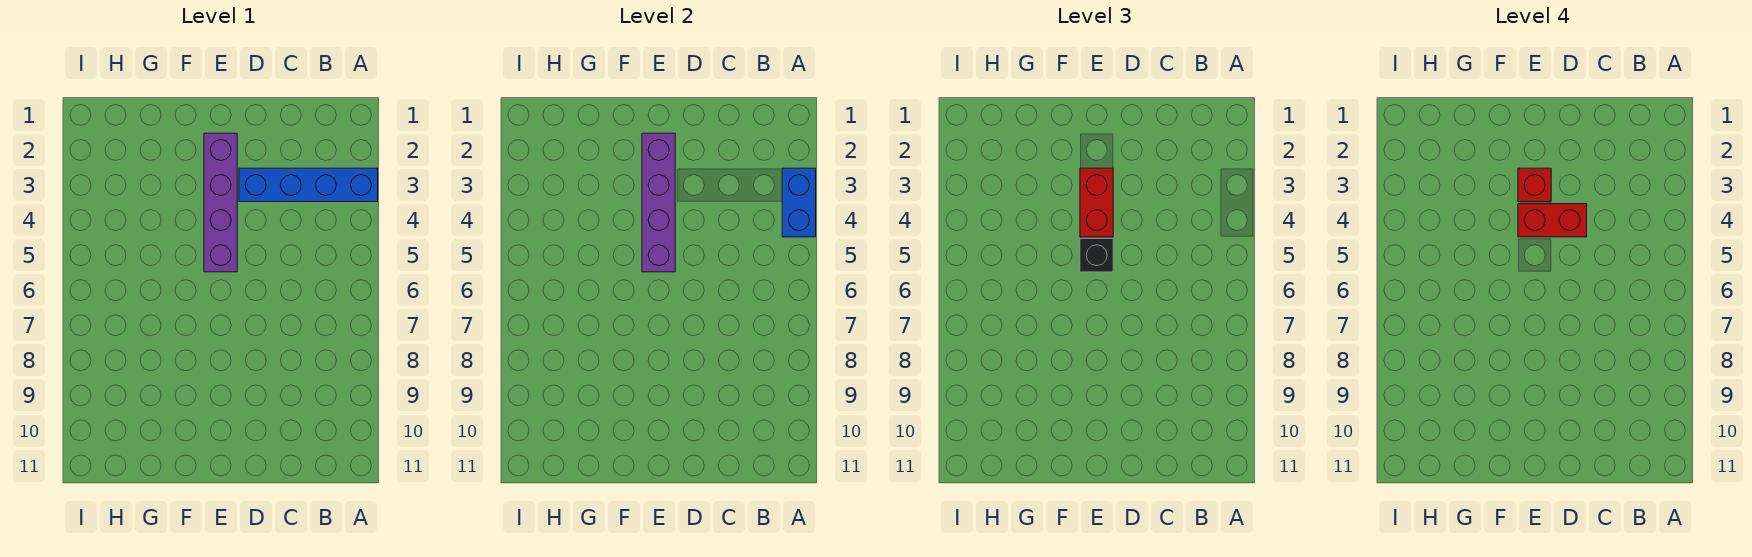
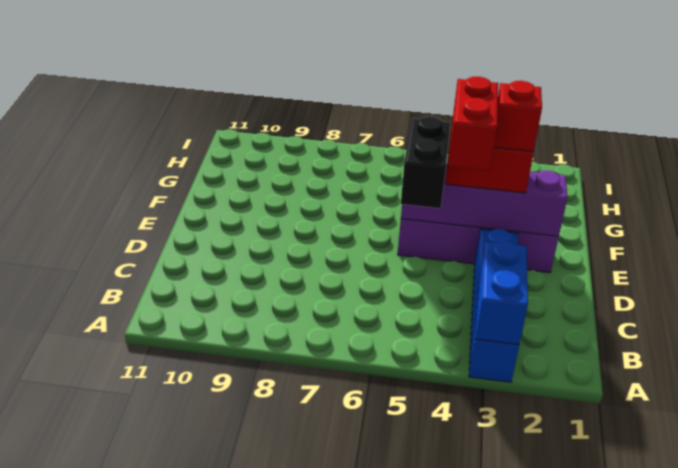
blue 1x2 brick [782,168,816,237] -> blue 1x2 brick turned to [476,241,528,345]
black 1x1 brick [1080,239,1113,272] -> black 1x2 brick [401,116,450,208]

